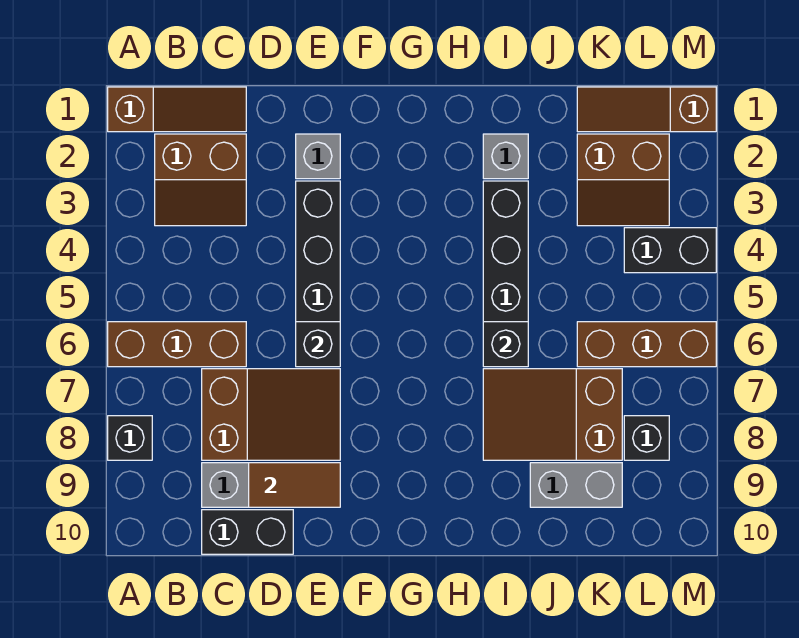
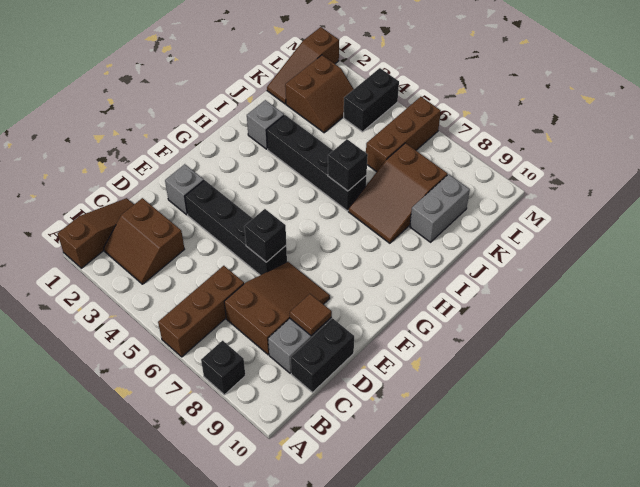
brown 2x2 slope [155,134,246,226] -> brown 2x2 slope turned to [104,198,185,284]
brown 1x2 tile [249,463,340,507] -> brown 1x1 tile [290,294,332,336]
black 1x1 brick [624,416,669,460] -> none

